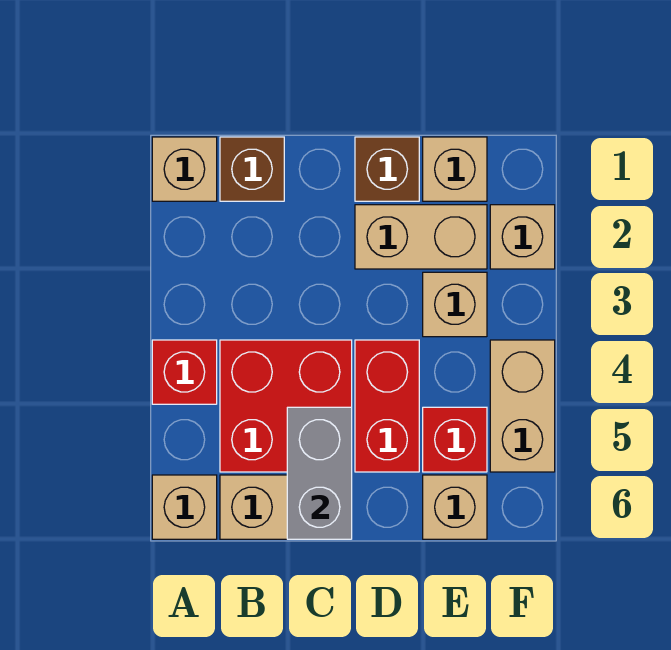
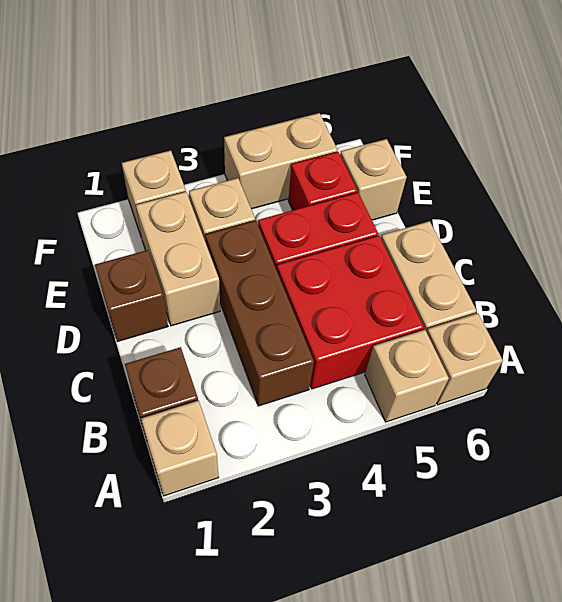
red 1x1 brick [152,340,217,404] -> none
none -> brown 1x3 brick [205,221,314,406]
grey 1x2 brick [287,407,352,539] -> none
tan 1x1 brick [423,137,487,201] -> tan 1x1 brick moved to [365,330,449,422]

